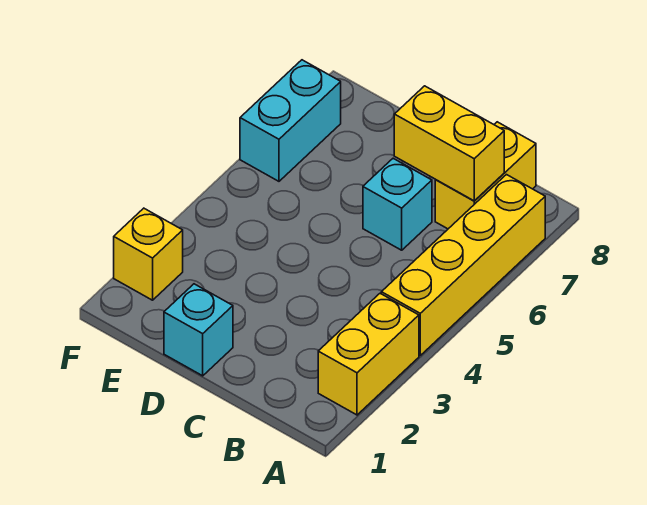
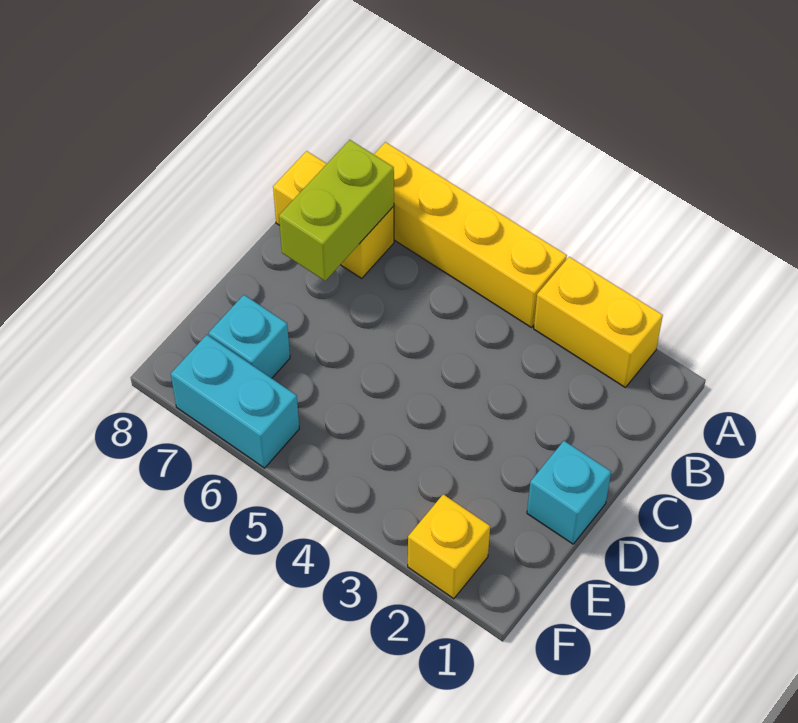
yellow 1x2 brick [394,86,504,201] -> lime 1x2 brick [279,140,394,281]
cyan 1x1 brick [363,158,432,250] -> cyan 1x1 brick moved to [209,295,290,378]

